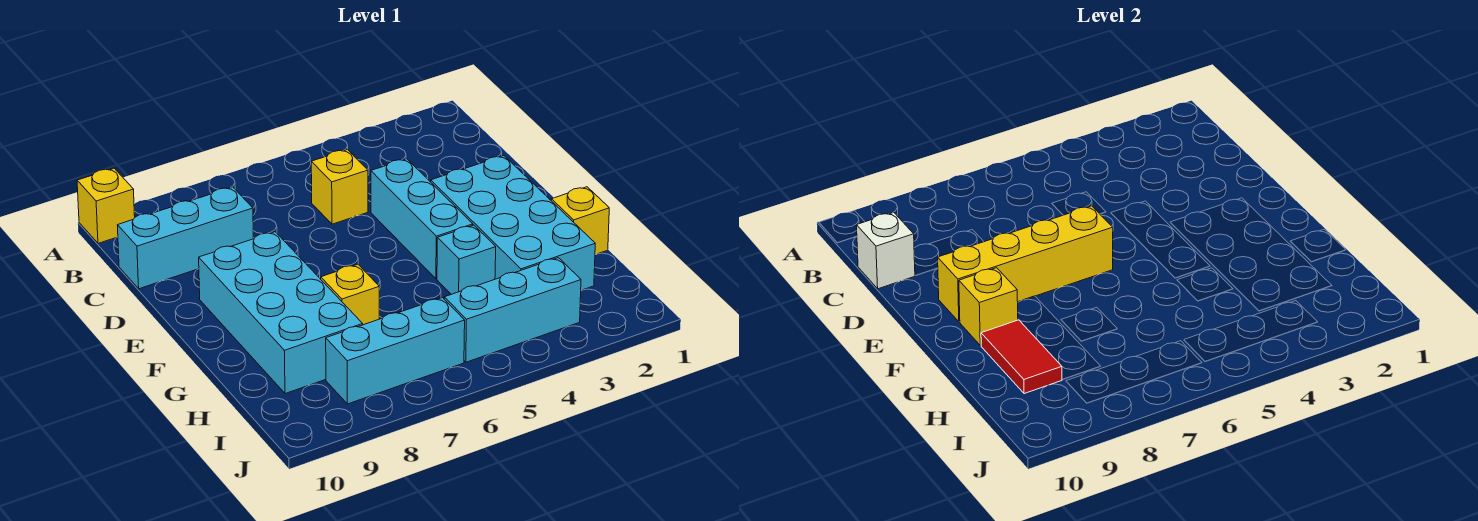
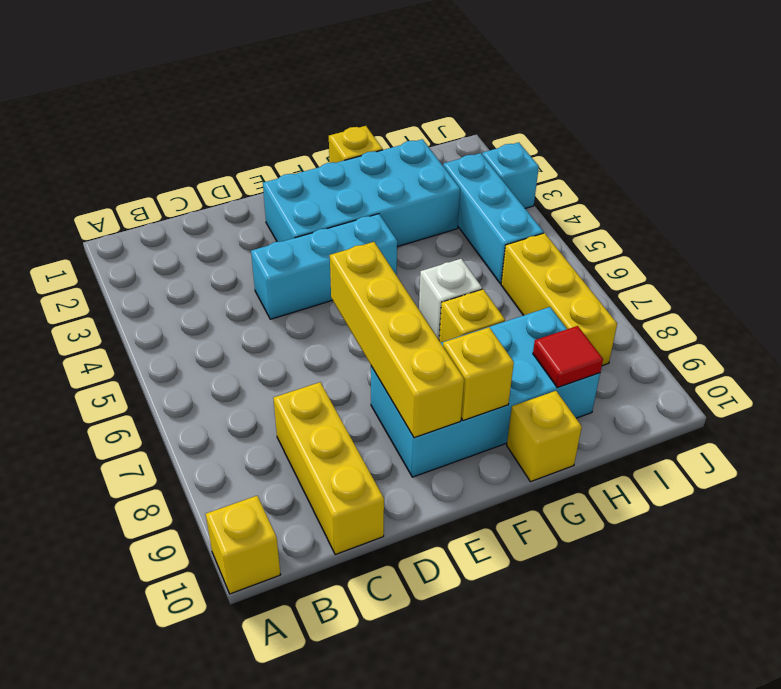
yellow 1x1 brick [311,149,368,224] -> yellow 1x1 brick moved to [507,391,582,482]
cyan 1x3 brick [118,187,253,289] -> yellow 1x3 brick [273,382,384,555]
white 1x1 brick [857,212,915,289] -> white 1x1 brick moved to [419,259,482,340]
cyan 1x1 brick [437,225,496,294] -> cyan 1x1 brick moved to [482,142,539,208]
red 1x2 tile [981,320,1062,394] -> red 1x1 tile [533,326,603,387]
cyan 1x3 brick [326,298,465,404] -> yellow 1x3 brick [501,233,617,366]

